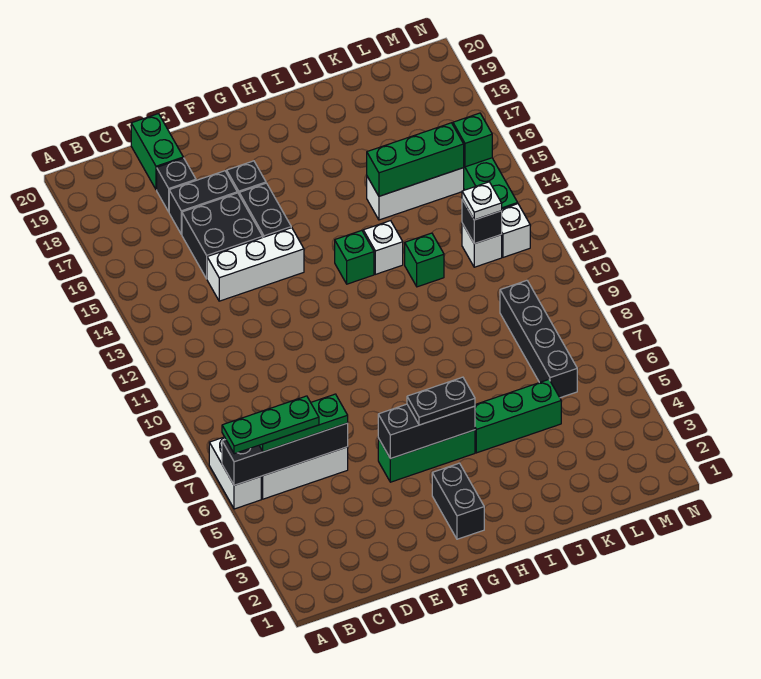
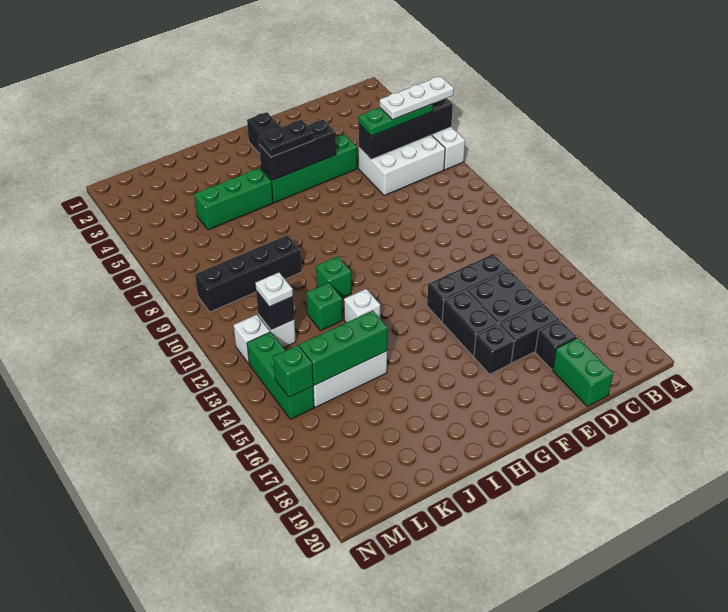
green 1x3 plate [222,396,319,454] -> white 1x3 plate [380,76,454,120]
white 1x3 brick [207,228,304,301] -> black 1x3 brick [427,254,509,322]
green 1x3 brick [378,430,475,482] -> green 1x4 brick [261,134,357,203]
green 1x1 brick [335,230,374,284] -> green 1x1 brick moved to [316,256,351,298]
black 1x4 brick [500,280,577,398] -> black 1x4 brick turned to [195,235,302,312]

